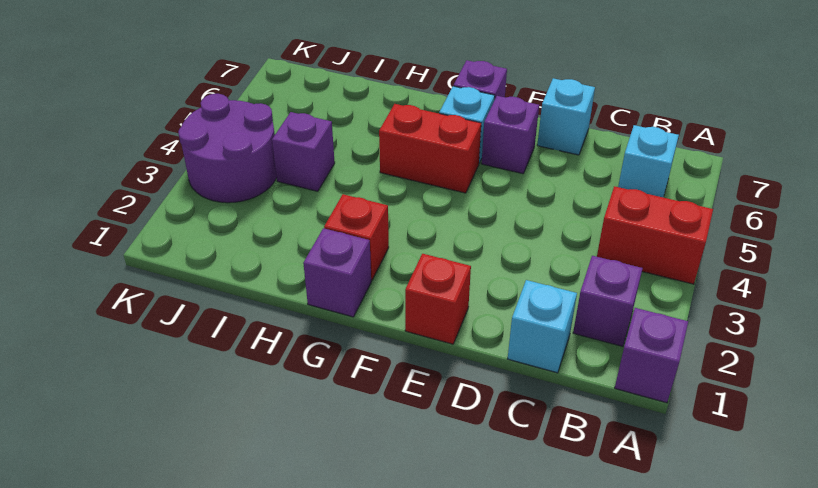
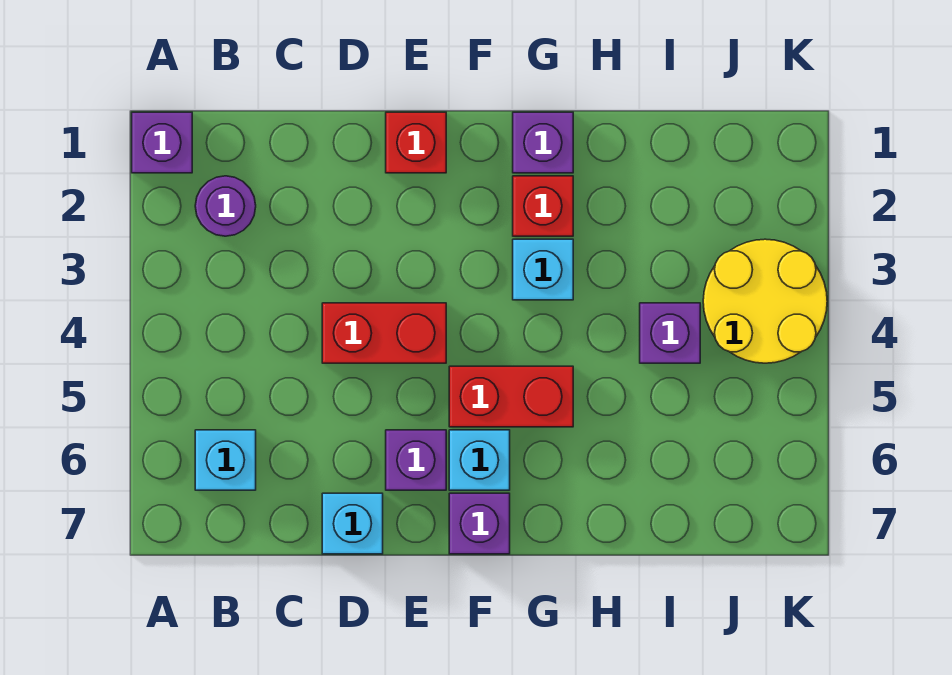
red 1x2 brick [597,186,713,284] -> red 1x2 brick moved to [322,303,446,363]
purple 1x1 brick [573,256,643,346] -> purple 1x1 round brick [195,176,256,236]
cyan 1x1 brick [508,280,577,373] -> cyan 1x1 brick moved to [513,239,573,300]
purple 2x2 round brick [178,94,277,203] -> yellow 2x2 round brick [703,239,827,363]

